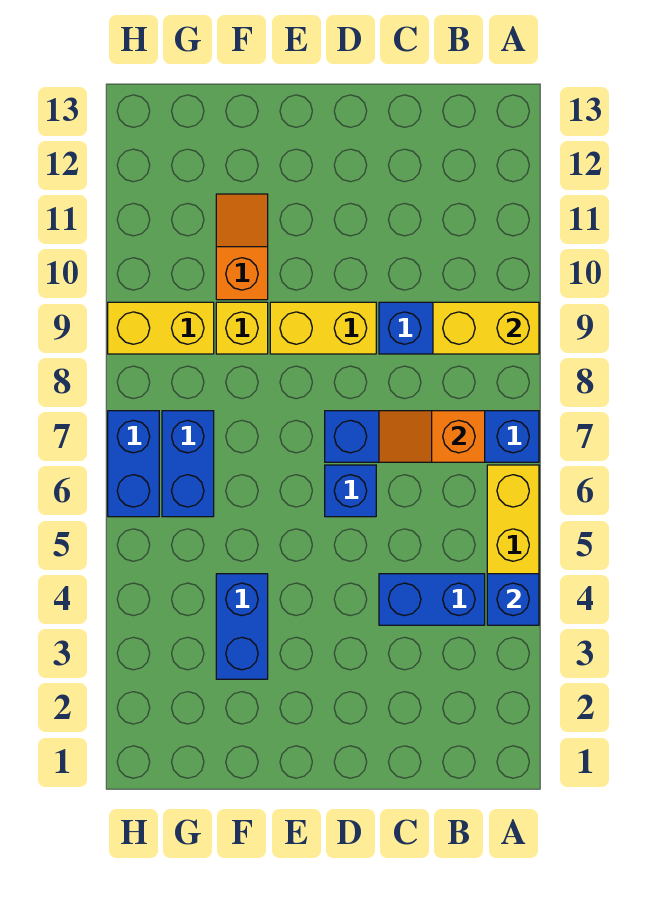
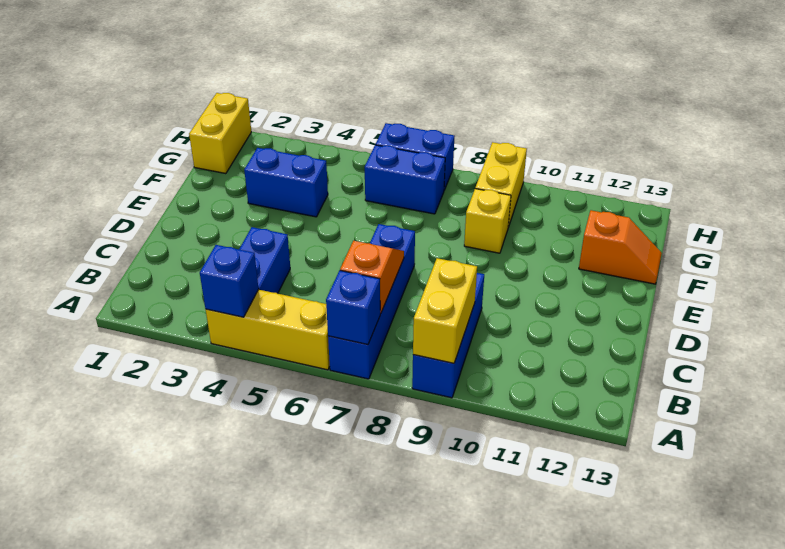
blue 1x1 brick [325,465,376,517] -> blue 1x1 brick moved to [326,271,380,345]
yellow 1x2 brick [270,302,376,354] -> yellow 1x2 brick moved to [189,93,251,174]
orange 1x2 slope [216,194,268,300] -> orange 1x2 slope moved to [579,210,662,284]

